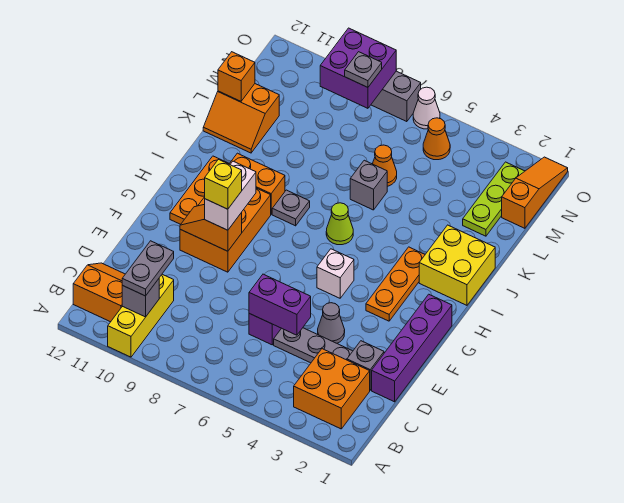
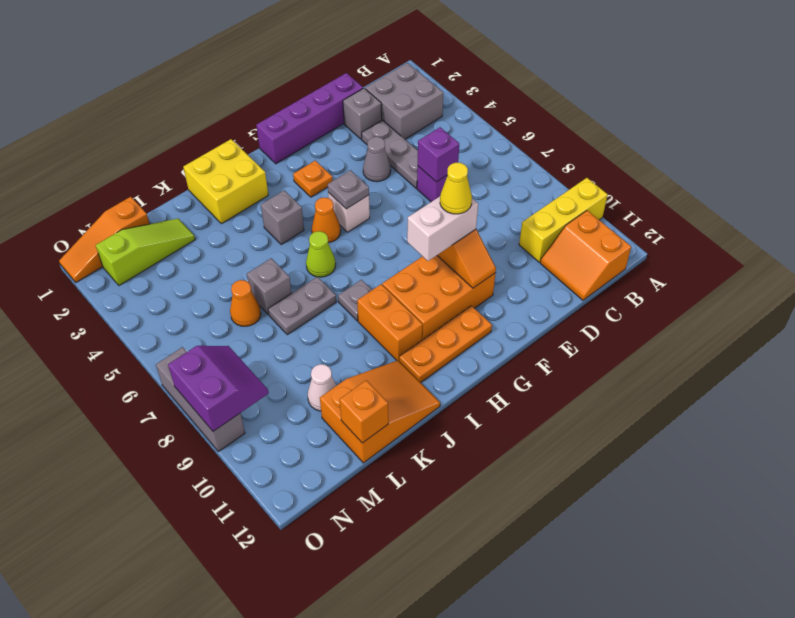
orange 2x2 brick [294,349,370,429] -> grey 2x2 brick [365,63,443,139]
grey 1x1 brick [122,279,159,317] -> grey 1x1 brick moved to [261,190,304,245]
grey 1x2 plate [122,241,174,296] -> grey 1x2 plate moved to [268,277,336,335]
purple 1x2 brick [249,274,311,335] -> purple 1x1 brick [418,127,459,182]
yellow 1x1 brick [205,160,242,209] -> yellow 1x1 cone [440,163,472,214]
orange 1x3 plate [366,247,425,321] -> orange 1x1 plate [293,161,333,197]
orange 2x2 slope [203,84,279,153] -> orange 2x3 slope [320,360,440,463]
lime 1x3 plate [463,162,525,236] -> lime 1x3 slope [96,219,195,286]
orange 1x1 cone [423,118,450,160] -> orange 1x1 cone moved to [312,197,341,243]
purple 2x2 brick [320,28,396,108] -> purple 2x2 slope [168,346,269,431]
grey 1x1 plate [345,52,382,87] -> grey 1x1 plate moved to [328,170,369,209]
white 1x1 cone [413,87,440,129] -> white 1x1 cone moved to [308,364,336,411]

